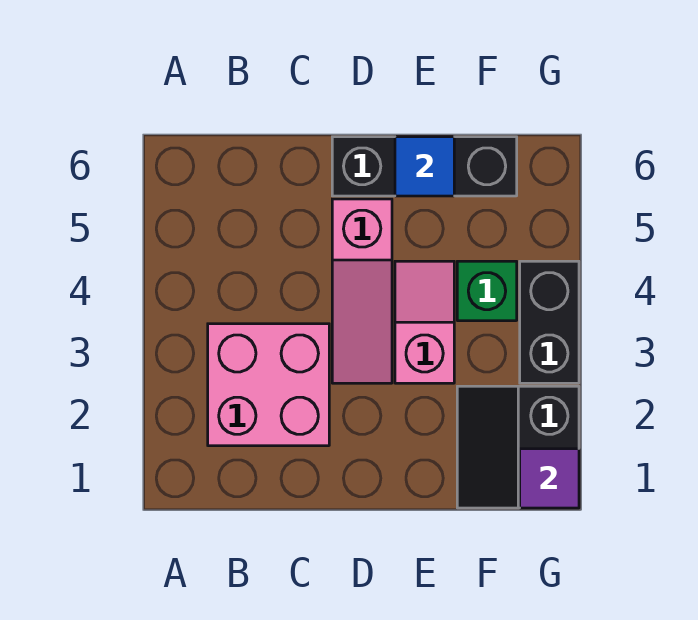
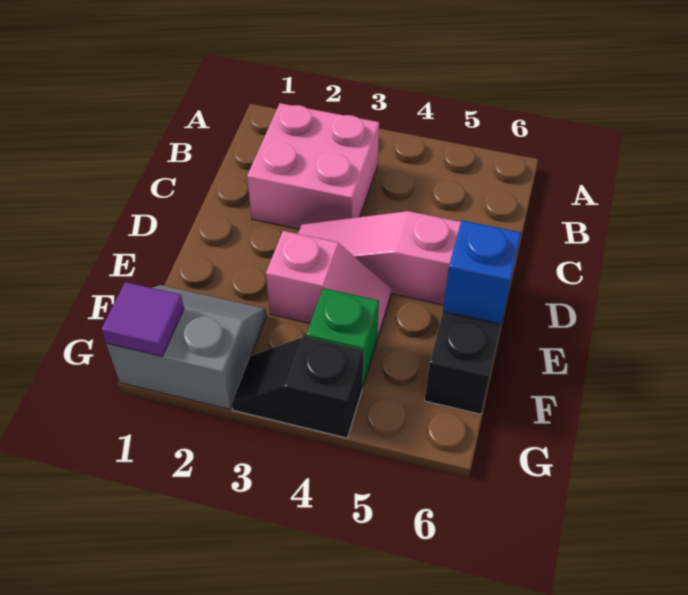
blue 1x1 tile [395,137,454,196] -> blue 1x1 brick [443,220,521,324]
black 2x2 slope [457,386,579,508] -> grey 2x2 slope [106,285,267,410]
black 1x2 brick [520,261,579,383] -> black 1x2 slope [232,337,364,438]

